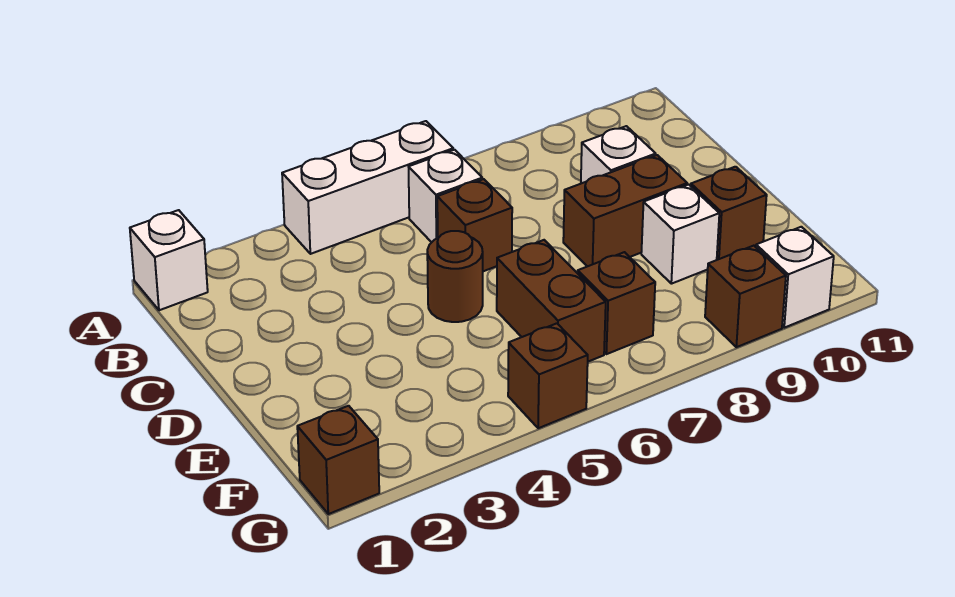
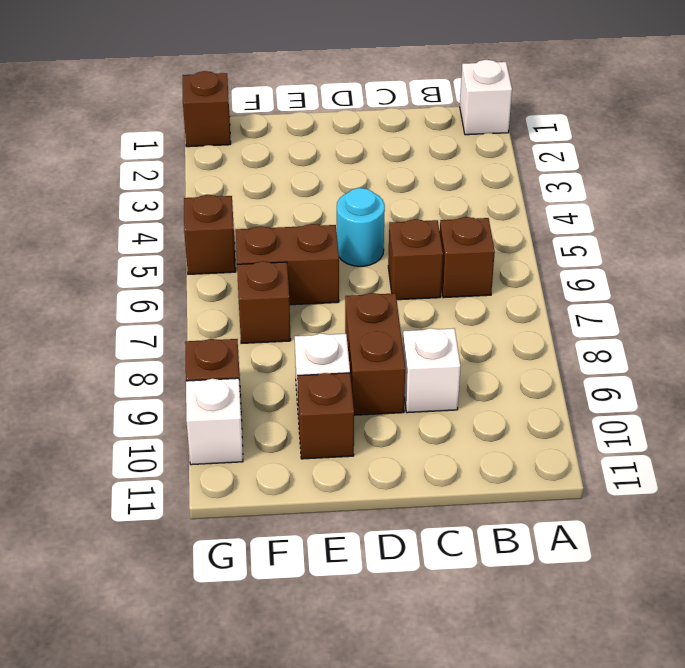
white 1x3 brick [282,121,453,254] -> none
white 1x1 brick [409,150,482,242] -> brown 1x1 brick [440,217,495,298]
brown 1x1 round brick [427,231,483,322] -> cyan 1x1 round brick [337,188,385,266]

